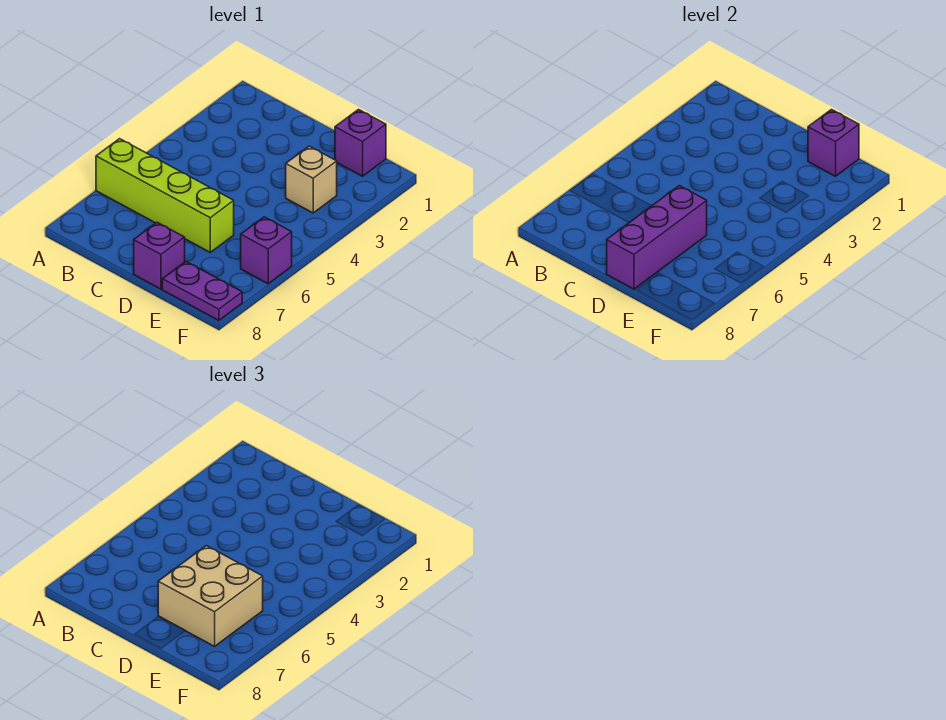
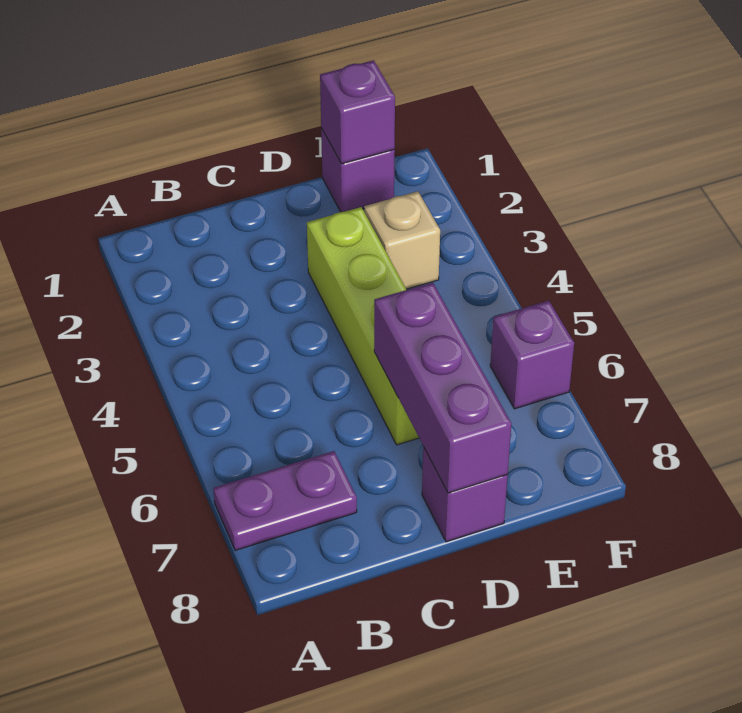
lime 1x4 brick [96,139,234,252] -> lime 1x4 brick turned to [307,207,419,445]
tan 2x2 brick [158,546,263,646] -> none
purple 1x2 plate [162,262,242,321] -> purple 1x2 plate moved to [213,451,357,551]

